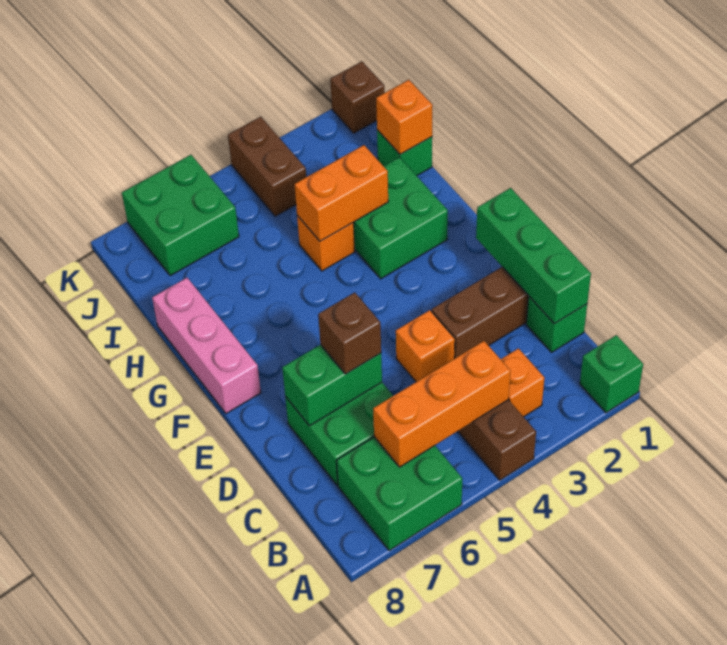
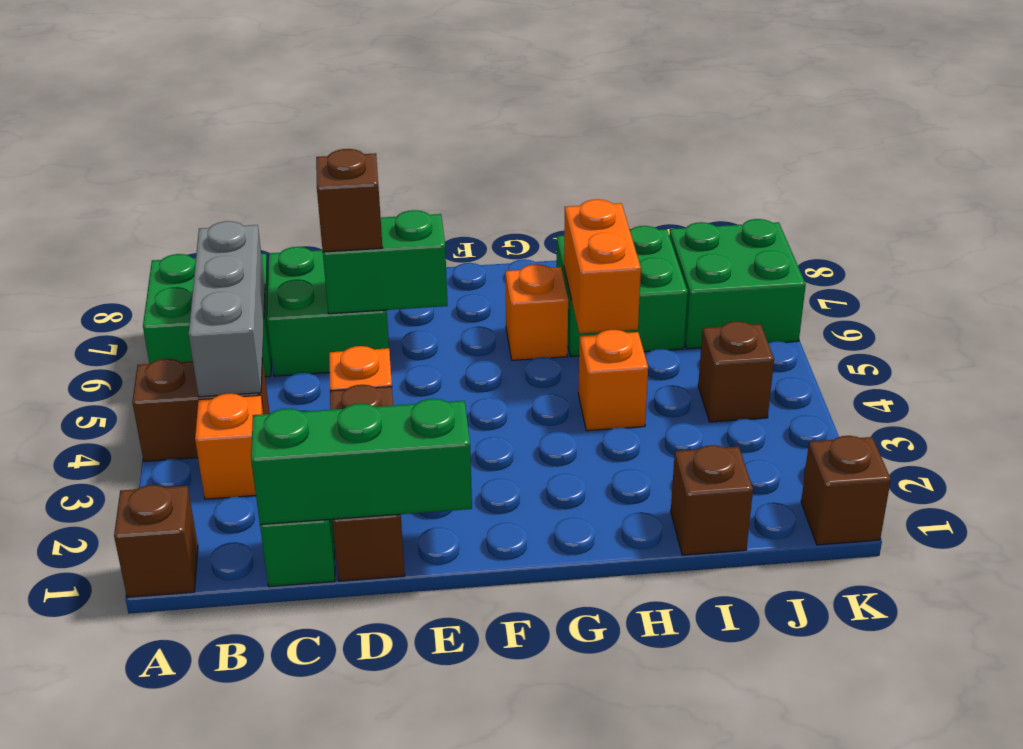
green 1x1 brick [580,335,643,413] -> brown 1x1 brick [114,485,198,597]
orange 1x3 brick [373,341,510,467] -> grey 1x3 brick [189,221,265,397]
green 1x2 brick [282,345,382,426] -> green 1x2 brick turned to [323,210,448,314]
pink 1x3 brick [152,278,261,414] -> none
green 2x2 brick [353,157,448,279] -> green 2x2 brick moved to [556,226,688,357]
orange 1x2 brick [295,145,388,241] -> orange 1x2 brick moved to [564,199,641,333]
green 1x1 brick [377,130,432,176] -> brown 1x1 brick [671,445,753,555]
orange 1x1 brick [376,80,432,154] -> orange 1x1 brick moved to [505,264,568,360]
brown 1x2 brick [228,117,306,216] -> brown 1x1 brick [698,321,774,422]

